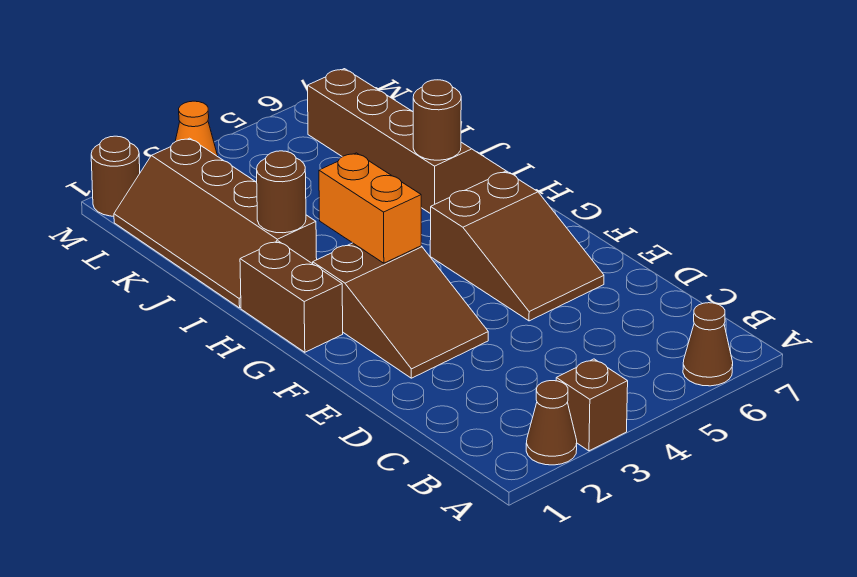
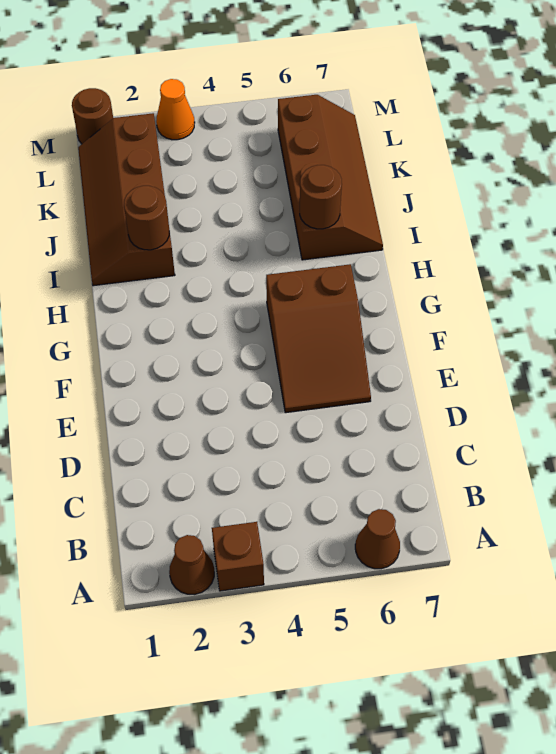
brown 2x3 slope [313,243,488,378] -> none
brown 1x2 brick [240,241,343,352] -> none
orange 1x2 brick [319,153,421,263] -> none

